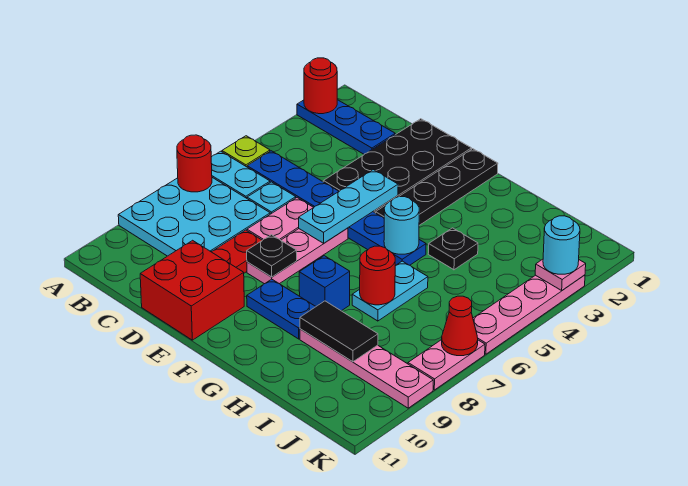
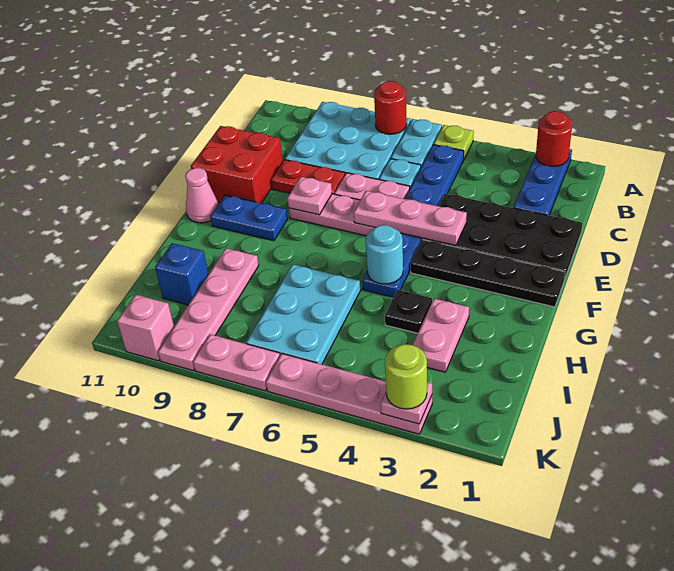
cyan 1x3 plate [299,170,398,243] -> pink 1x3 plate [354,191,467,246]
black 1x1 plate [247,235,297,277] -> pink 1x1 plate [287,177,332,215]
blue 1x2 plate [247,279,316,339] -> blue 1x2 plate turned to [210,195,288,241]
none -> pink 1x1 cone [185,168,218,223]
blue 1x1 brick [299,256,350,311] -> blue 1x1 brick moved to [155,243,208,305]
none -> pink 1x2 plate [413,299,469,372]
cyan 1x2 plate [352,261,428,321] -> cyan 2x3 plate [246,264,361,364]
red 1x1 round brick [360,246,395,305] -> none
black 1x2 tile [300,301,378,362] -> none
cyan 1x1 round brick [543,216,580,274] -> lime 1x1 round brick [385,344,427,409]
red 1x1 cone [442,296,478,356] -> none
none -> pink 1x1 brick [117,295,174,361]

